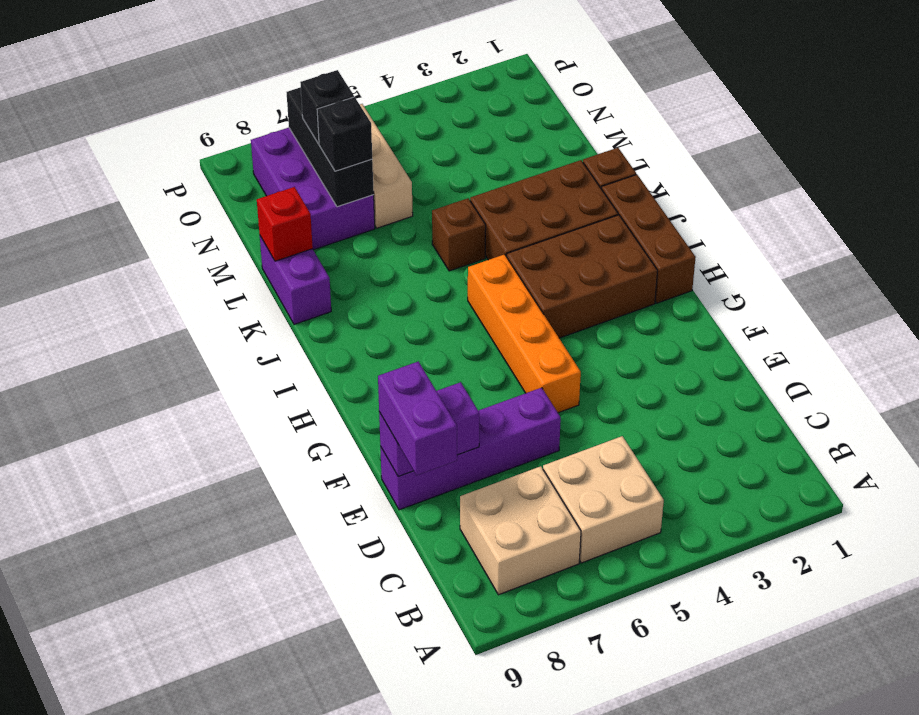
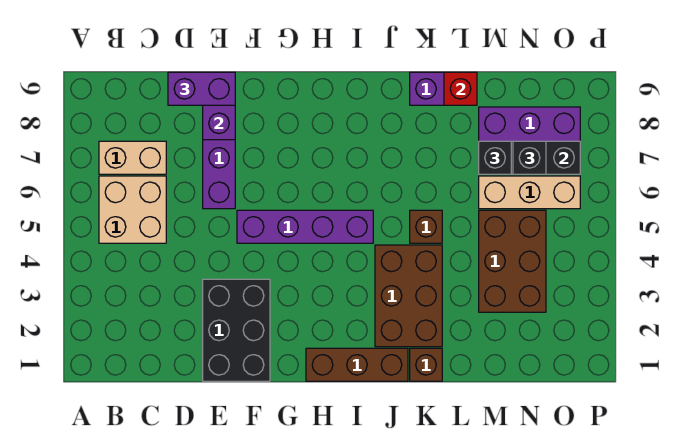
tan 2x2 brick [460,466,581,595] -> tan 1x2 brick [99,141,166,174]
none -> black 2x3 brick [203,279,270,381]
orange 1x4 brick [468,254,581,413] -> purple 1x4 brick [237,210,373,243]
brown 2x3 brick [507,215,658,338] -> brown 2x3 brick moved to [479,210,546,312]

